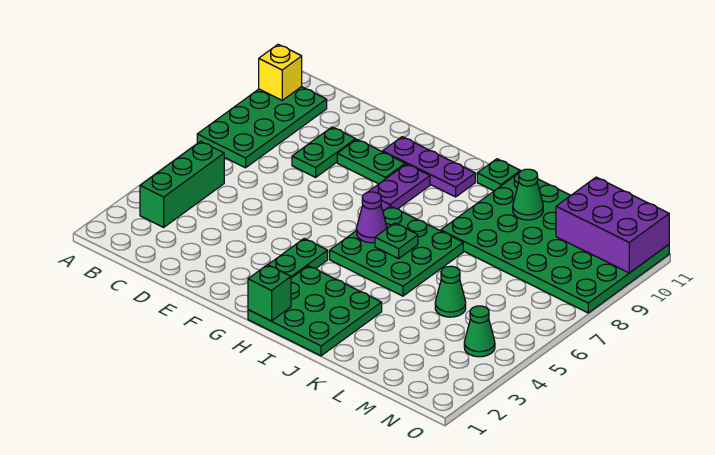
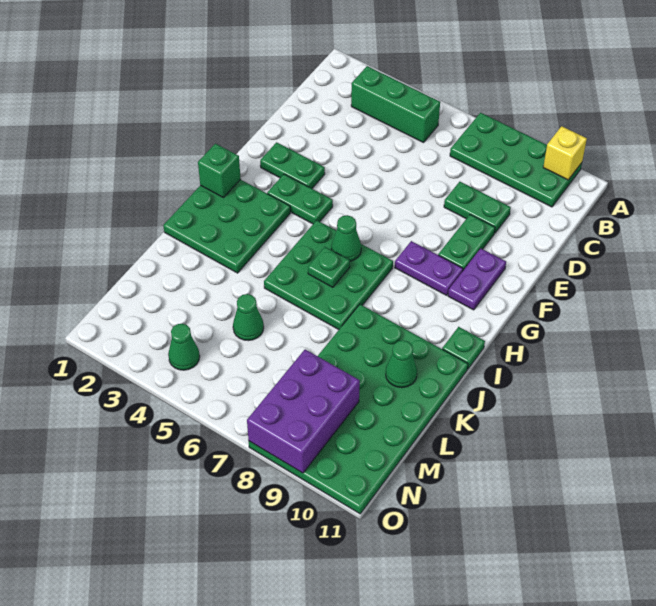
none -> green 1x2 plate [260,142,325,188]
purple 1x3 plate [383,137,475,197] -> purple 1x2 plate [448,248,506,310]
purple 1x1 cone [357,192,387,243] -> green 1x1 cone [331,215,361,261]
purple 2x3 brick [556,177,669,273] -> purple 2x3 brick moved to [247,349,360,473]

